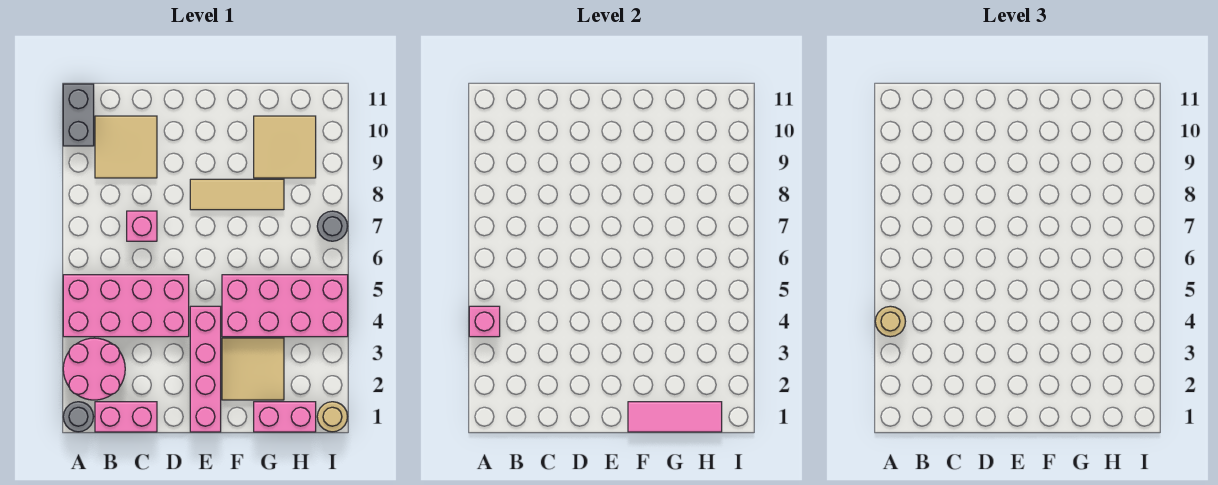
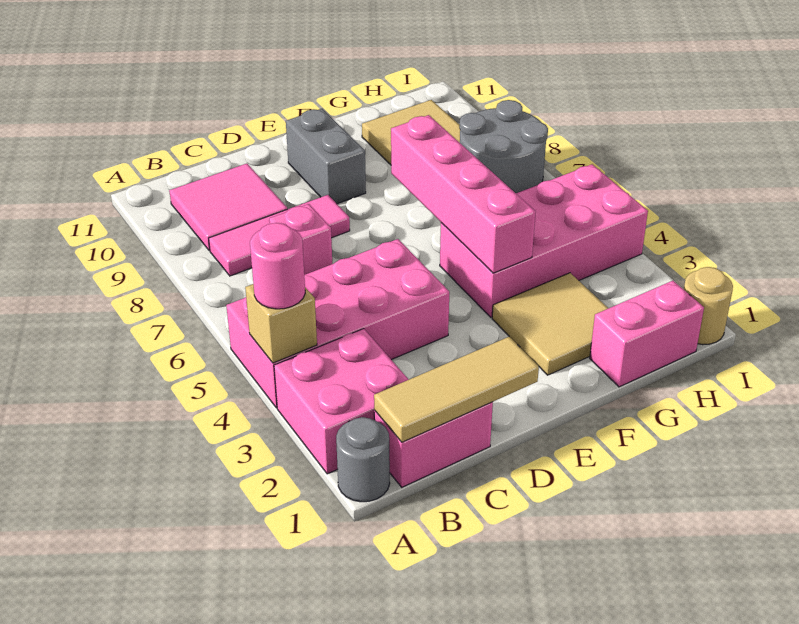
pink 2x2 round brick [63,338,125,400] -> pink 2x2 brick [274,329,409,474]
pink 1x1 brick [469,306,500,337] -> tan 1x1 brick [245,284,317,363]
tan 1x1 round brick [875,306,905,337] -> pink 1x1 round brick [250,223,305,309]
grey 1x2 brick [63,84,94,146] -> grey 1x2 brick moved to [286,109,366,204]
tan 2x2 tile [95,116,157,178] -> pink 2x2 tile [169,164,288,251]
pink 1x4 brick [190,306,221,432] -> pink 1x4 brick moved to [391,115,536,273]
tan 1x3 tile [190,179,284,210] -> tan 1x3 tile moved to [374,337,539,442]
pink 1x3 tile [628,402,722,432] -> pink 1x3 tile moved to [209,195,350,276]
grey 1x1 round brick [317,211,348,241] -> grey 2x2 round brick [459,100,548,193]

